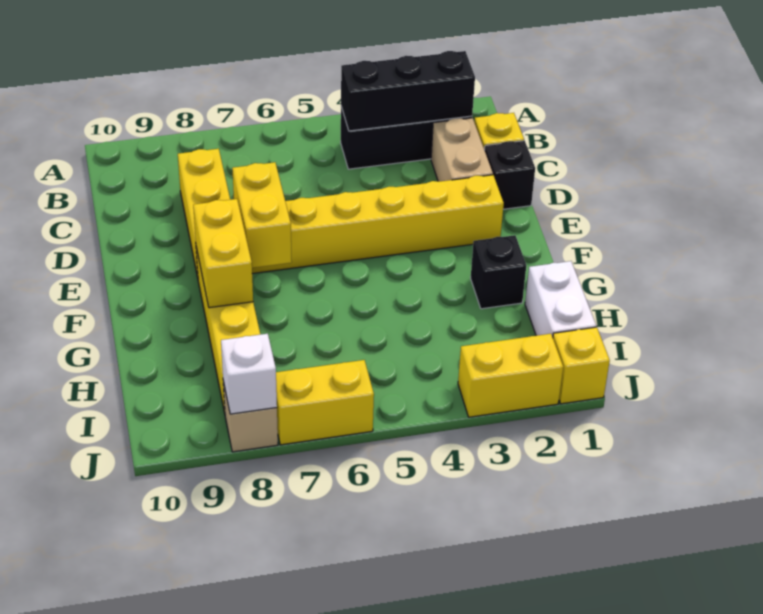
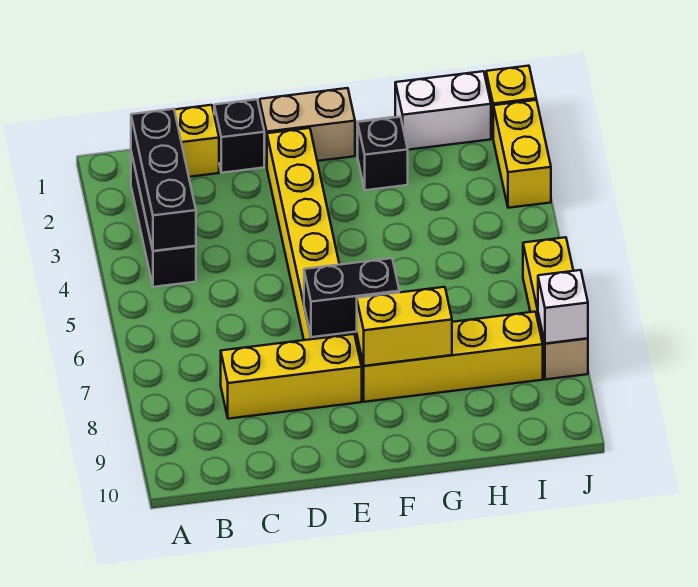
tan 1x2 brick [431,118,493,182] -> tan 1x2 brick moved to [260,88,355,166]
yellow 1x2 brick [232,162,292,268] -> black 1x2 brick [304,258,399,337]

